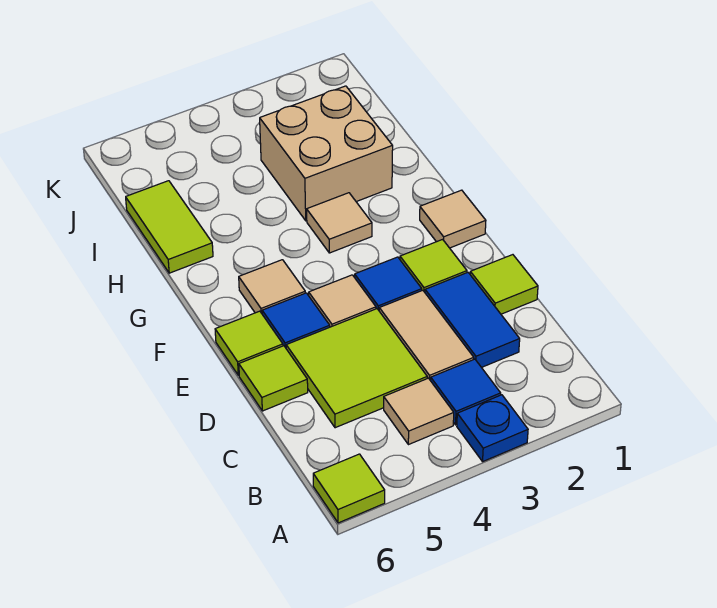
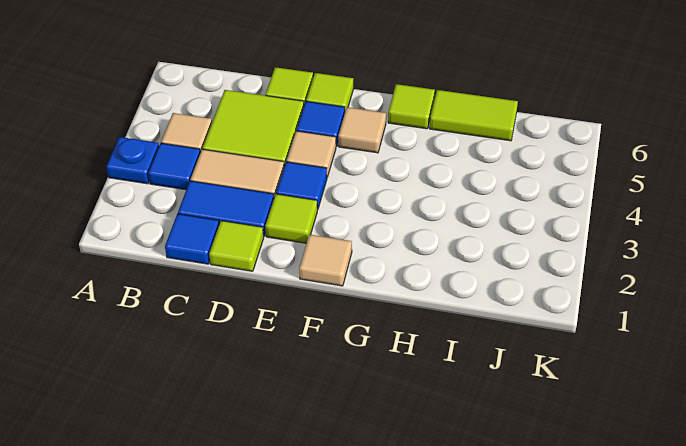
lime 1x1 tile [313,454,385,523] -> lime 1x1 tile moved to [388,84,435,129]
none -> blue 1x1 tile [165,214,219,264]
tan 1x1 tile [307,193,372,253] -> none
tan 2x2 brick [260,86,393,221] -> none

